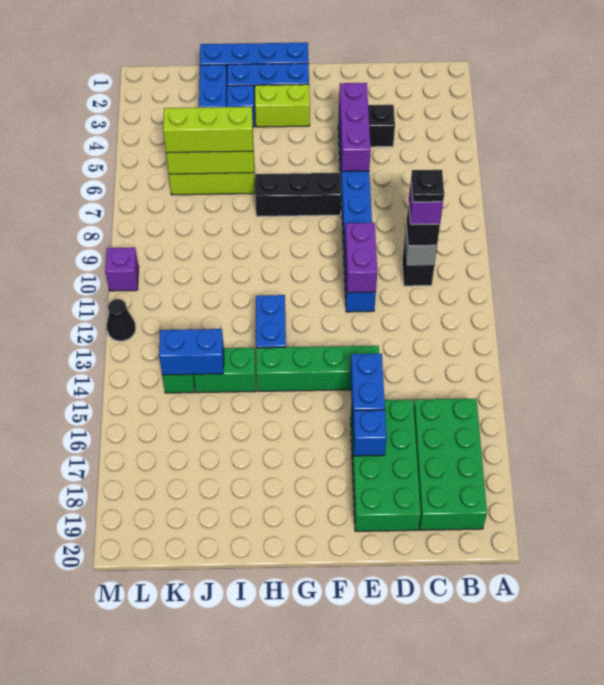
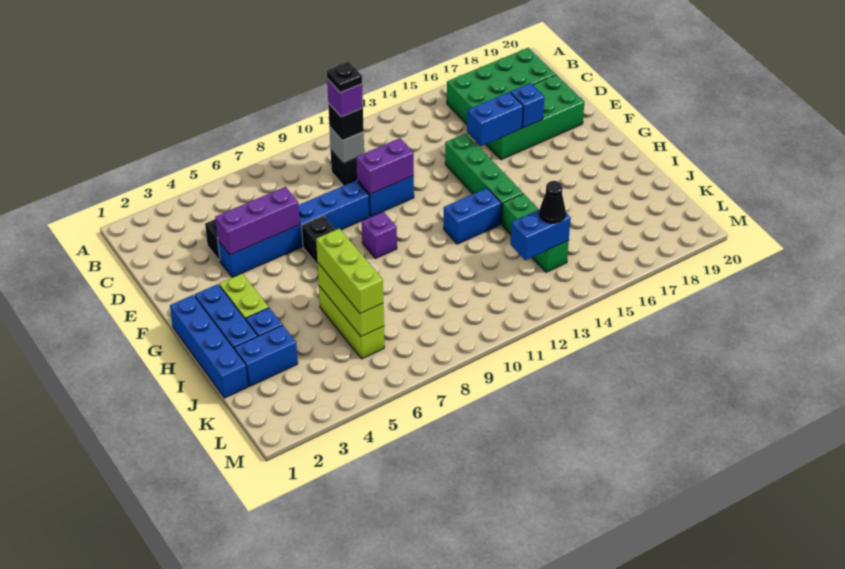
blue 1x2 brick [159,329,224,375] -> blue 1x2 brick turned to [511,209,571,260]
purple 1x1 brick [105,247,139,291] -> purple 1x1 brick moved to [362,212,397,259]
black 1x1 cone [107,299,136,341] -> black 1x1 cone moved to [539,181,566,223]

